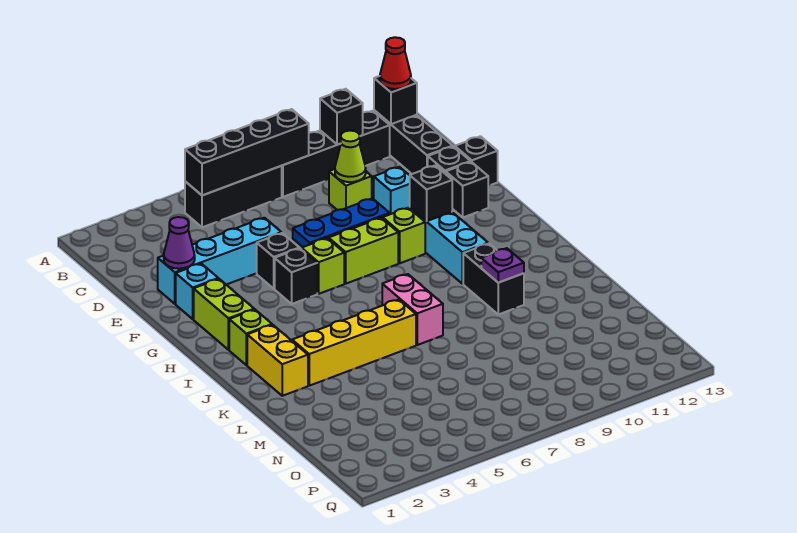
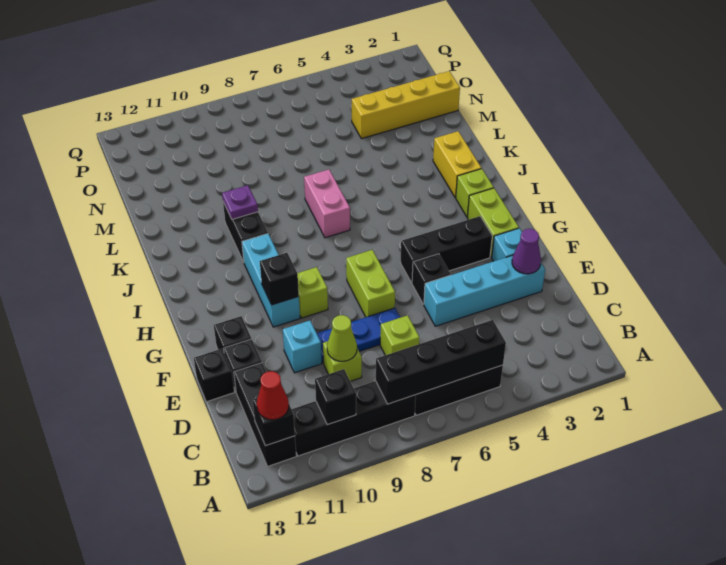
black 1x1 brick [275,248,317,304] -> black 1x3 brick [401,216,492,283]
lime 1x1 brick [302,238,344,294] -> lime 1x1 brick moved to [380,315,420,355]
lime 1x2 brick [329,218,398,284] -> lime 1x2 brick turned to [346,250,395,317]
yellow 1x4 brick [292,300,416,386] -> yellow 1x4 brick moved to [352,71,460,139]

